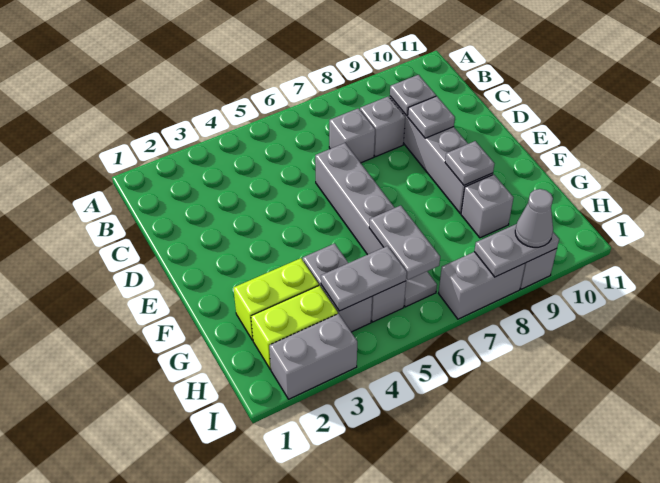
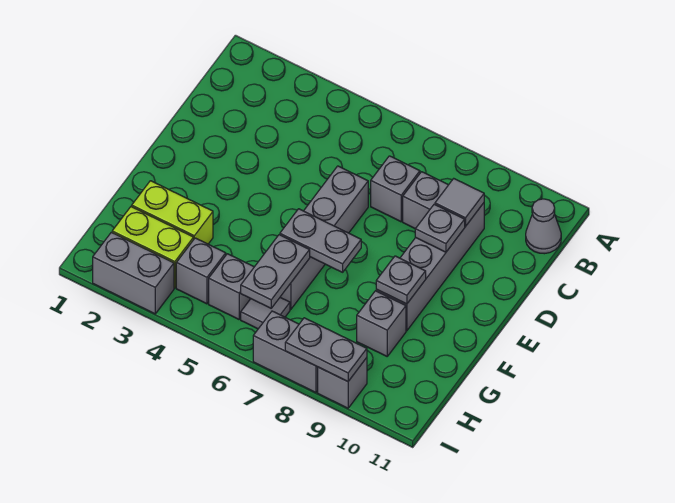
grey 1x1 plate [390,75,436,116] -> grey 1x1 tile [435,179,484,227]
grey 1x2 brick [303,244,372,332] -> grey 1x1 brick [176,238,226,304]
grey 1x2 plate [321,246,407,311] -> grey 1x2 plate moved to [280,209,361,272]
grey 1x1 cone [515,189,553,247] -> grey 1x1 cone moved to [526,199,561,254]

